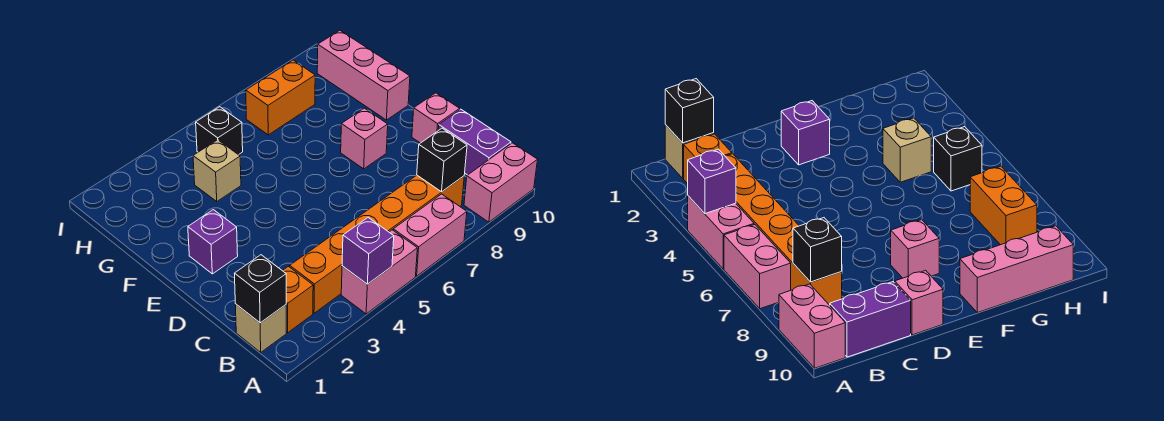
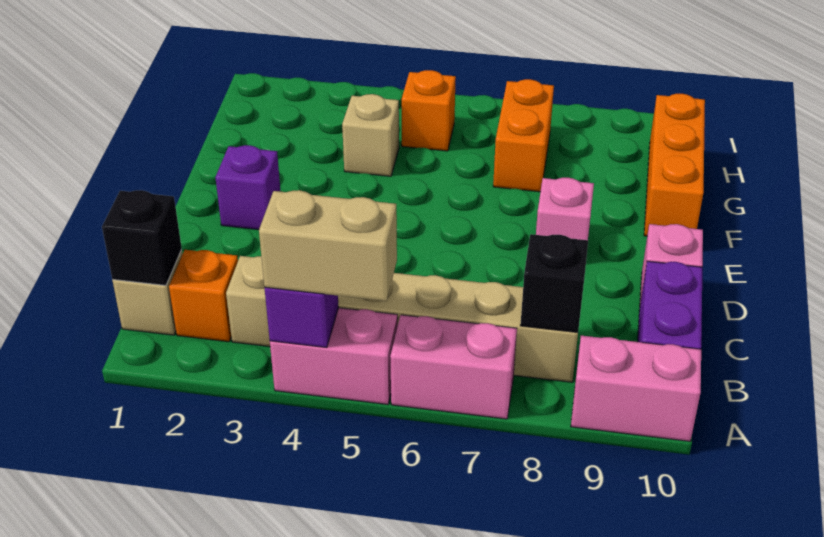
none -> tan 1x2 brick [259,190,397,301]
orange 1x6 brick [290,175,464,313] -> tan 1x6 brick [226,256,578,382]
pink 1x3 brick [317,30,410,120] -> orange 1x3 brick [644,94,705,236]
black 1x1 brick [196,107,243,155] -> orange 1x1 brick [402,70,456,151]
orange 1x2 brick [246,60,315,135] -> orange 1x2 brick turned to [493,79,554,192]

